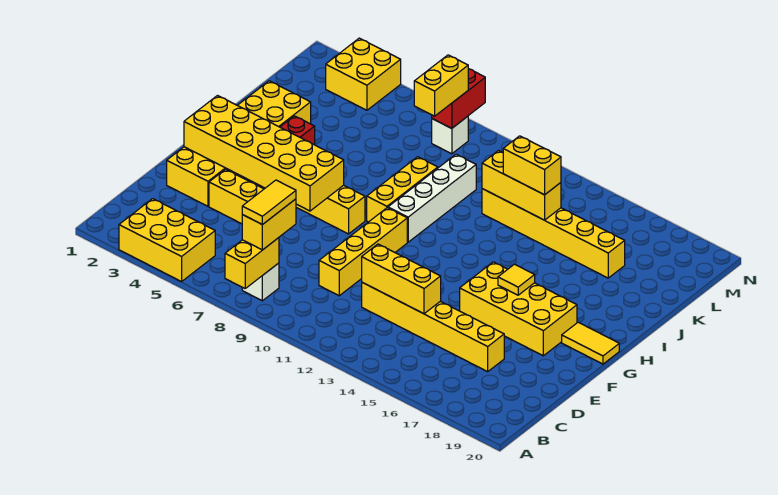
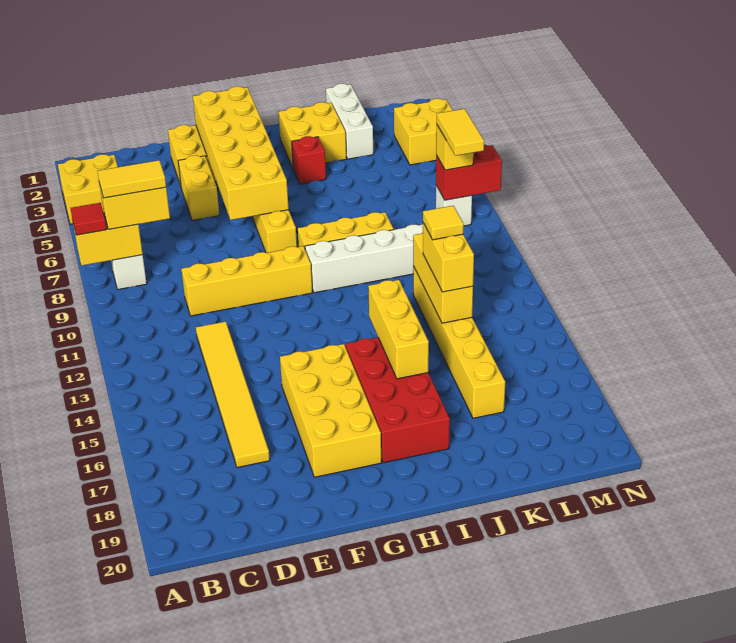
yellow 2x3 brick [119,199,215,282] -> yellow 2x2 brick [58,154,118,224]
none -> red 1x1 tile [71,203,107,235]
yellow 1x6 brick [362,282,504,372] -> yellow 1x6 tile [196,322,270,468]
yellow 1x3 brick [362,244,441,314] -> yellow 1x3 brick moved to [368,280,429,379]
yellow 1x1 tile [498,264,535,295] -> yellow 1x1 tile moved to [423,206,464,240]
yellow 1x2 tile [562,322,619,364] -> yellow 1x2 tile moved to [437,109,484,156]
none -> red 2x4 brick [346,337,450,463]
none -> white 1x3 brick [326,84,373,159]
yellow 1x2 brick [414,55,468,116] -> yellow 1x1 brick [436,125,473,170]

